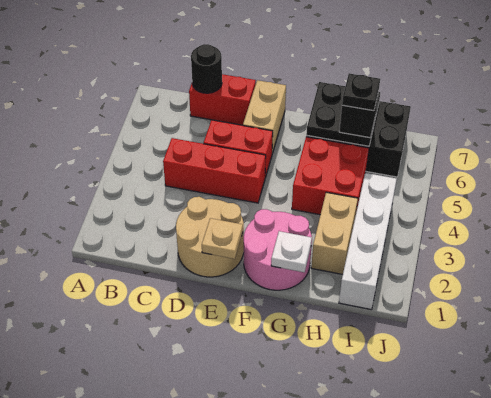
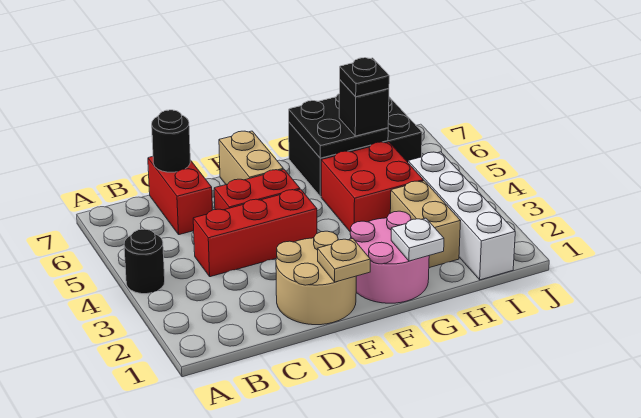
none -> black 1x1 round brick [124,229,165,294]
red 1x2 brick [189,74,256,125] -> red 1x2 brick turned to [148,157,212,235]

